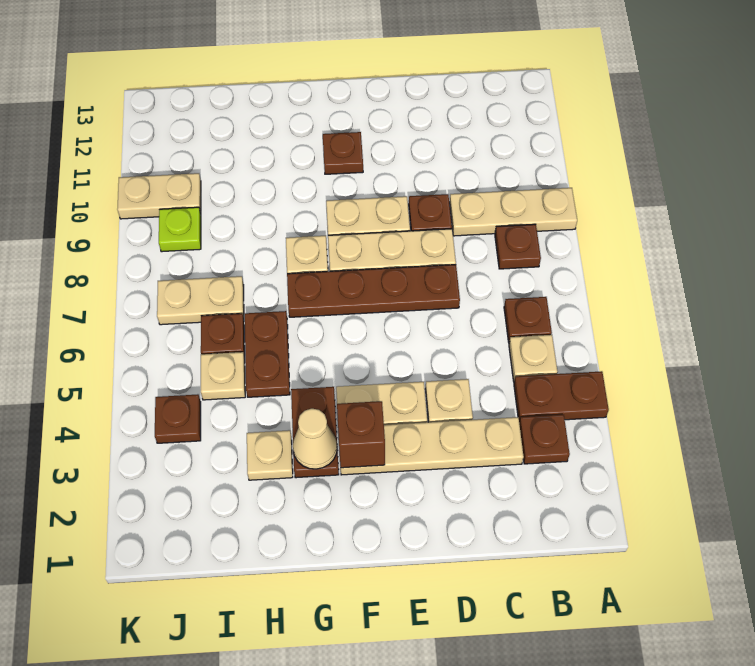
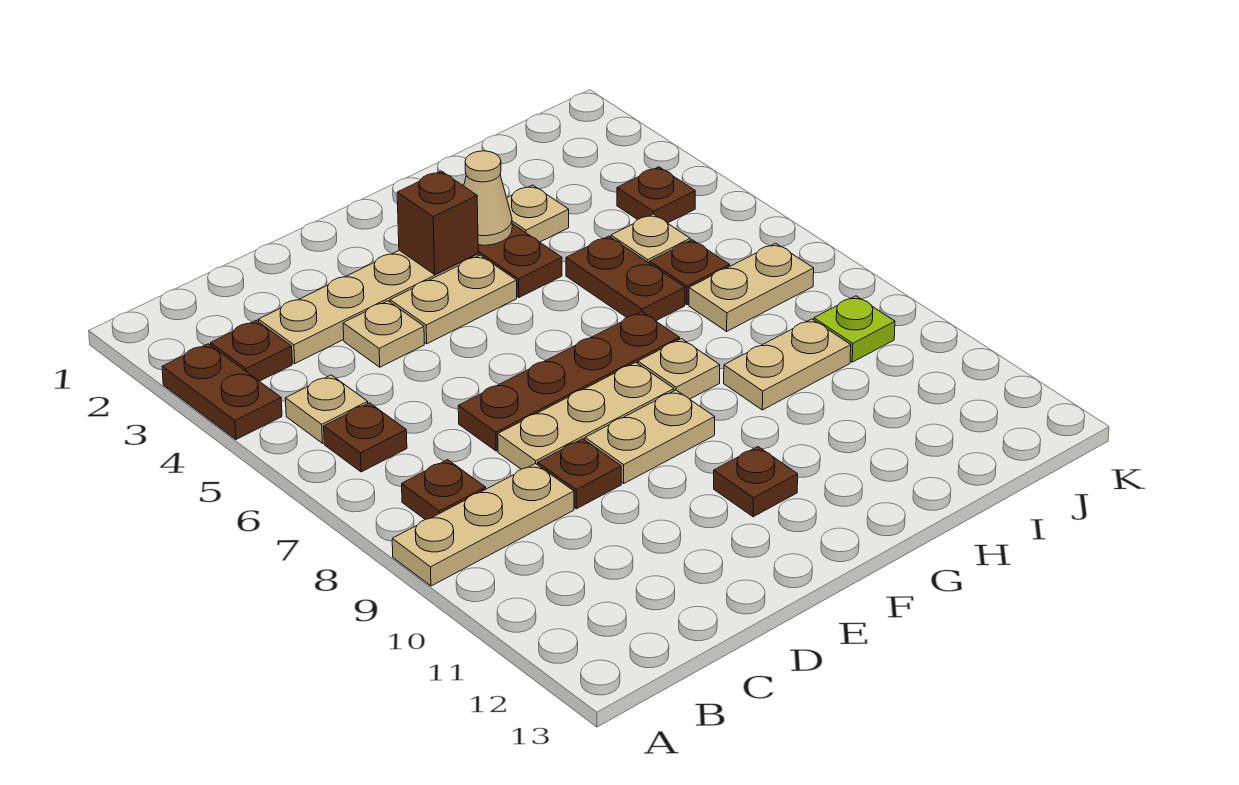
brown 1x2 plate [514,371,609,422] -> brown 1x2 plate turned to [162,344,282,439]
tan 1x2 plate [117,173,201,219] -> tan 1x2 plate moved to [724,319,851,410]

